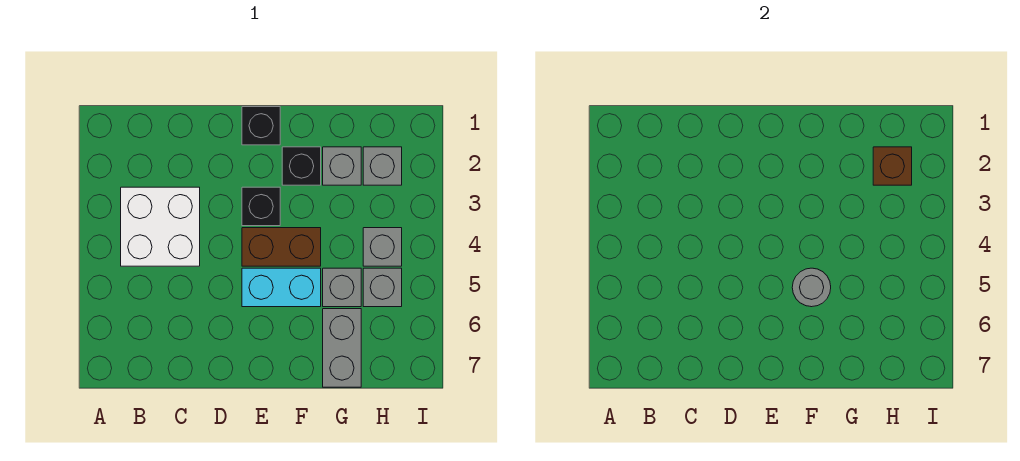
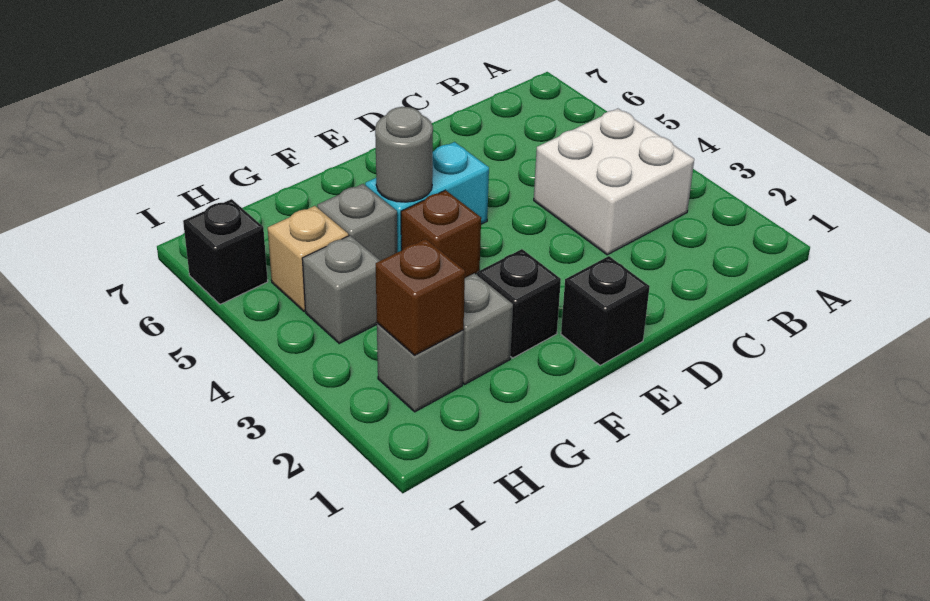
black 1x1 brick [242,187,280,226] -> black 1x1 brick moved to [183,199,268,304]
brown 1x2 brick [242,228,321,266] -> brown 1x1 brick [401,190,481,278]
grey 1x2 brick [323,309,361,387] -> none
grey 1x1 brick [363,268,402,307] -> tan 1x1 brick [268,206,349,311]

